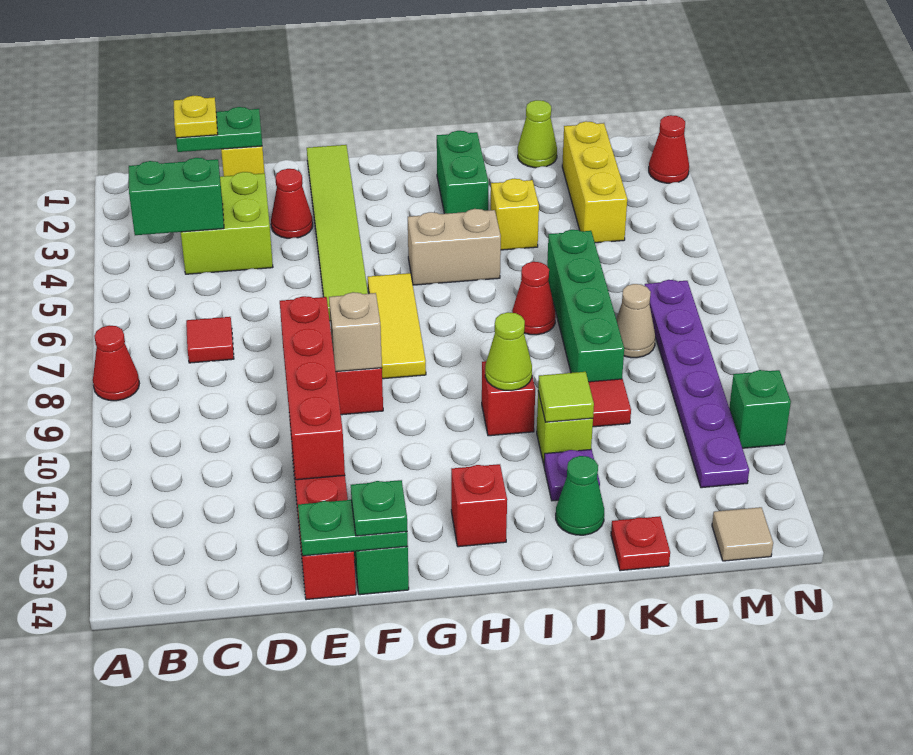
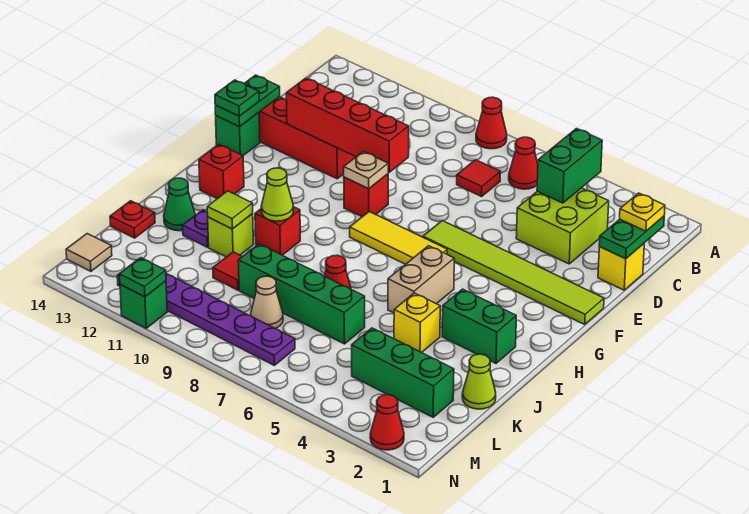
red 1x1 cone [271,169,313,238] -> red 1x1 cone moved to [509,137,538,189]
tan 1x1 brick [329,292,382,372] -> tan 1x1 plate [344,151,388,189]
yellow 1x3 brick [562,121,627,243] -> green 1x3 brick [352,328,454,417]
none -> green 1x1 plate [120,258,166,297]

